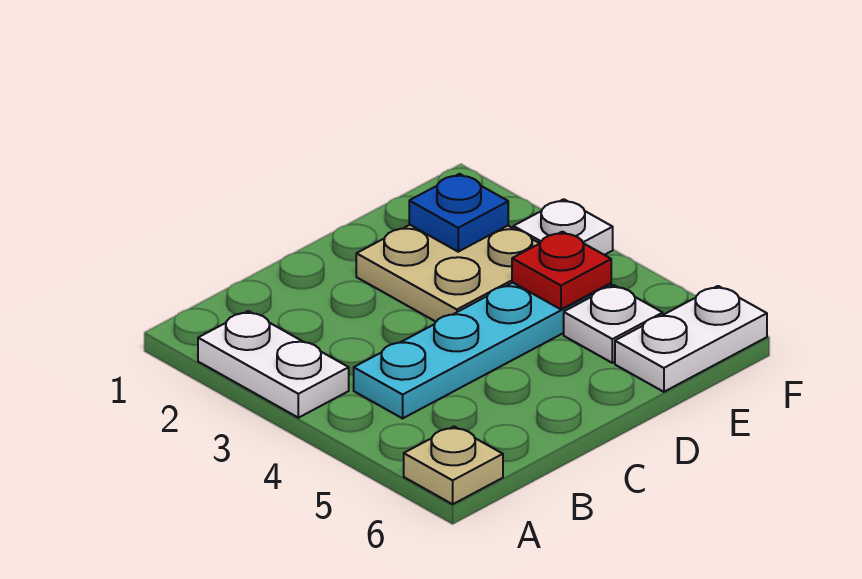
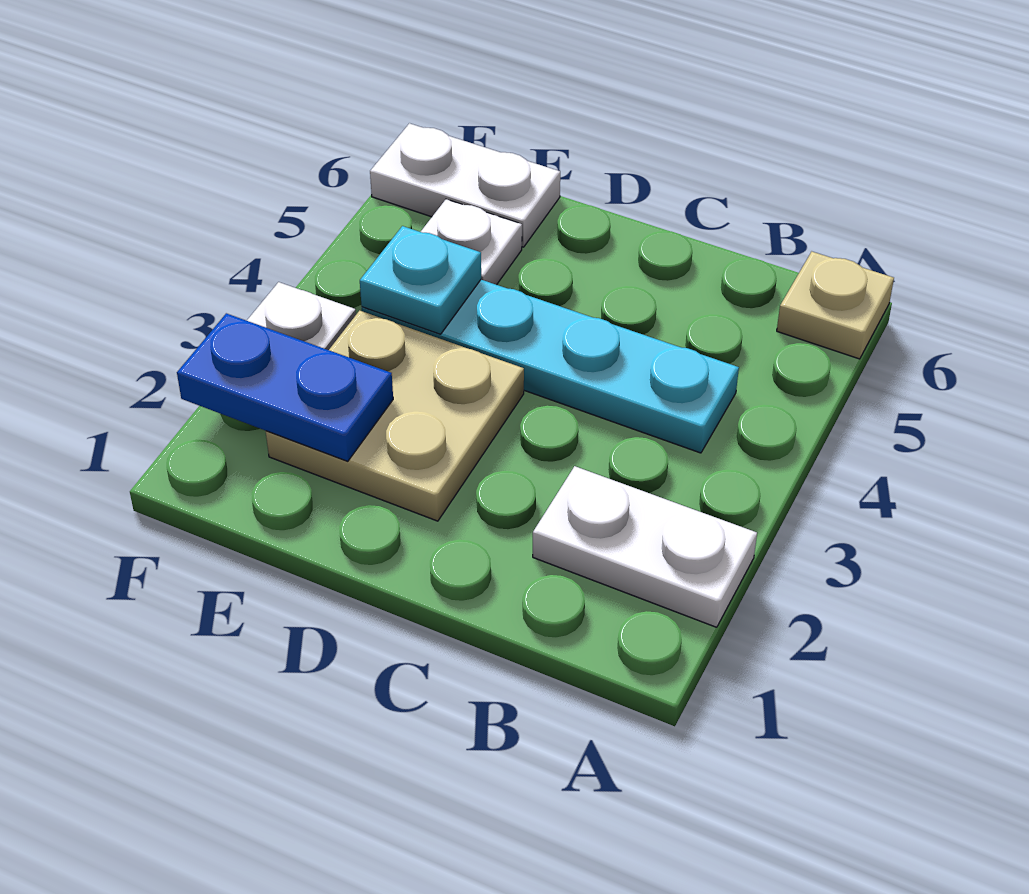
white 1x2 plate [198,311,349,418] -> white 1x2 plate turned to [533,466,757,627]
blue 1x1 plate [409,174,508,252] -> blue 1x2 plate [177,313,393,461]
red 1x1 plate [512,232,611,309] -> cyan 1x1 plate [360,226,481,334]

